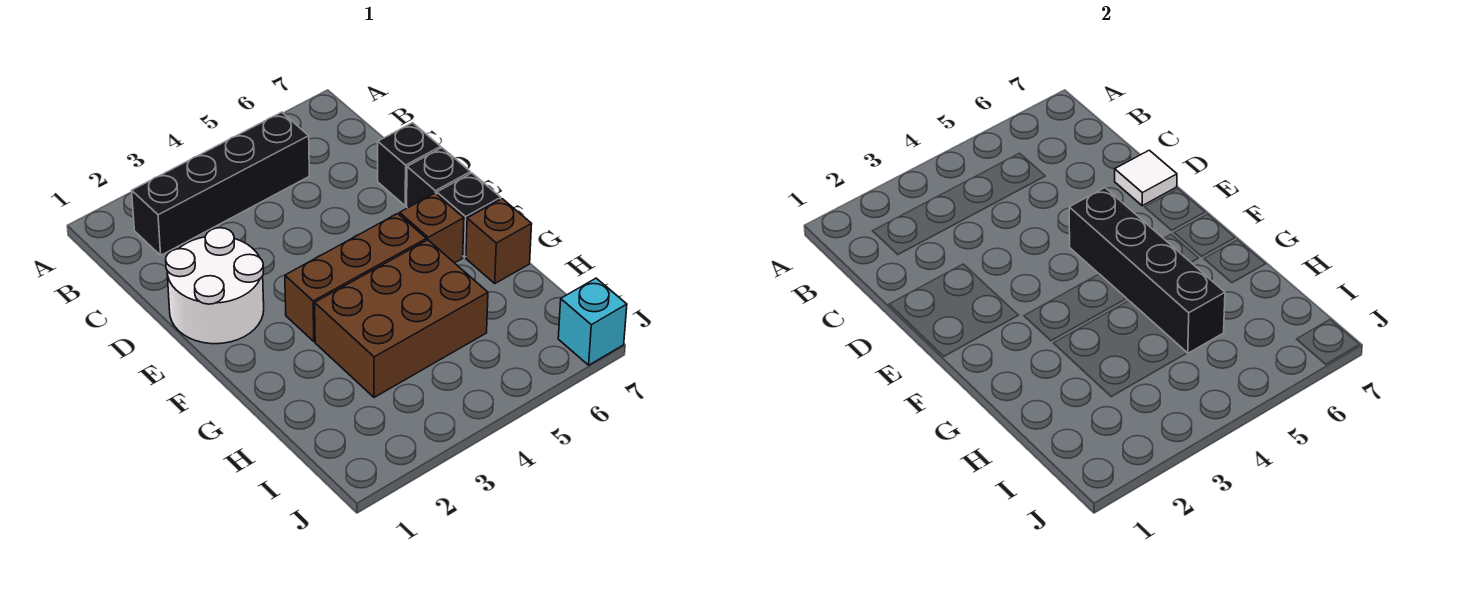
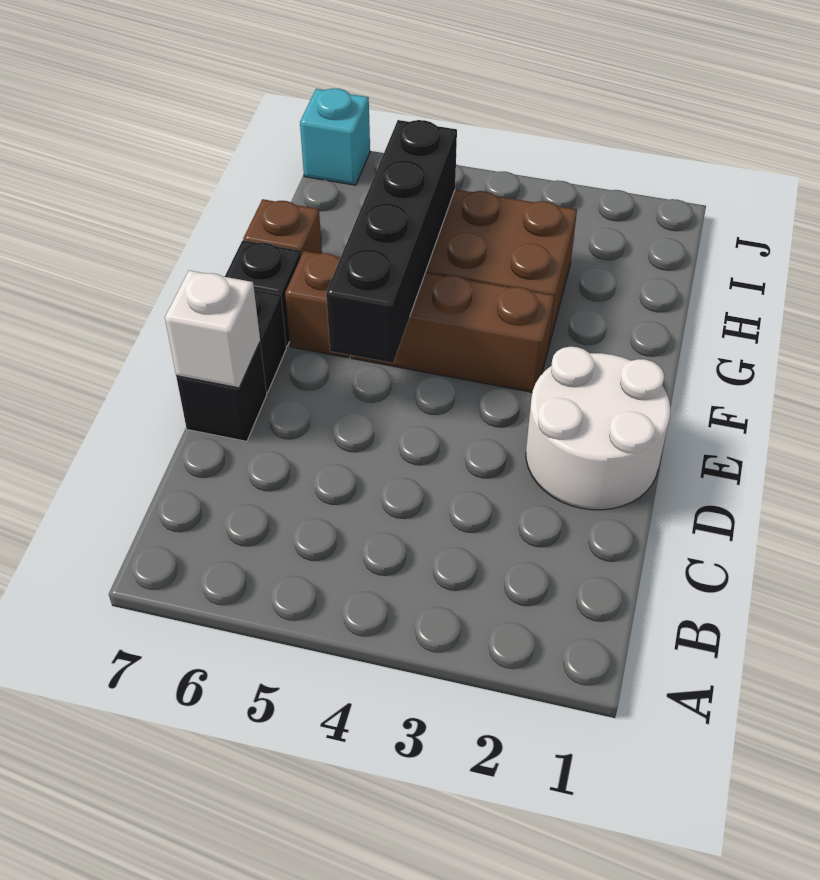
black 1x4 brick [132,112,309,255] -> none
white 1x1 tile [1115,150,1177,206] -> white 1x1 brick [165,270,260,388]

